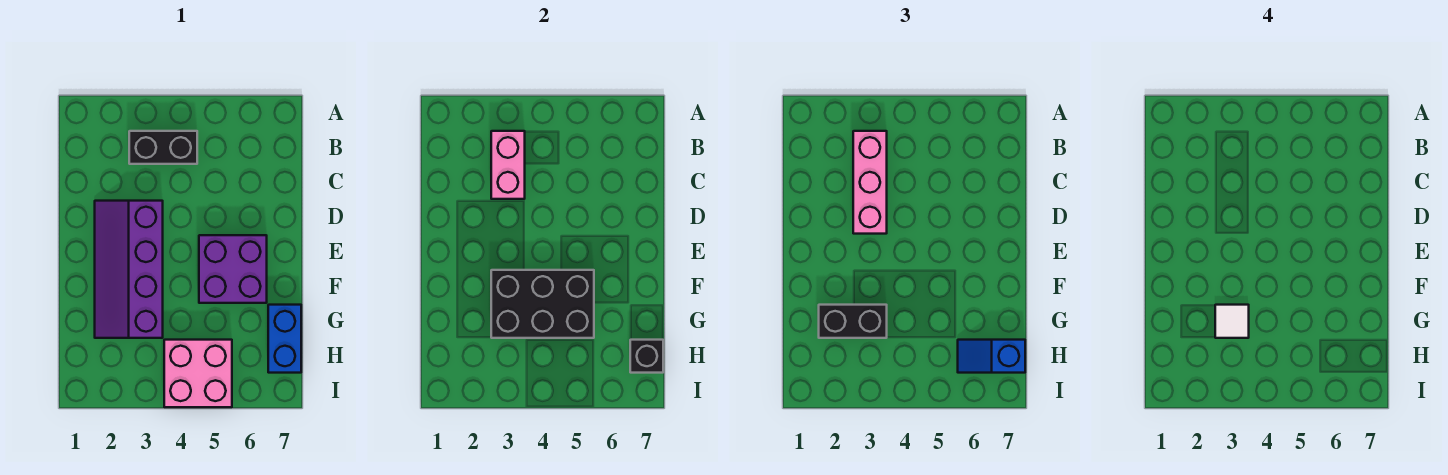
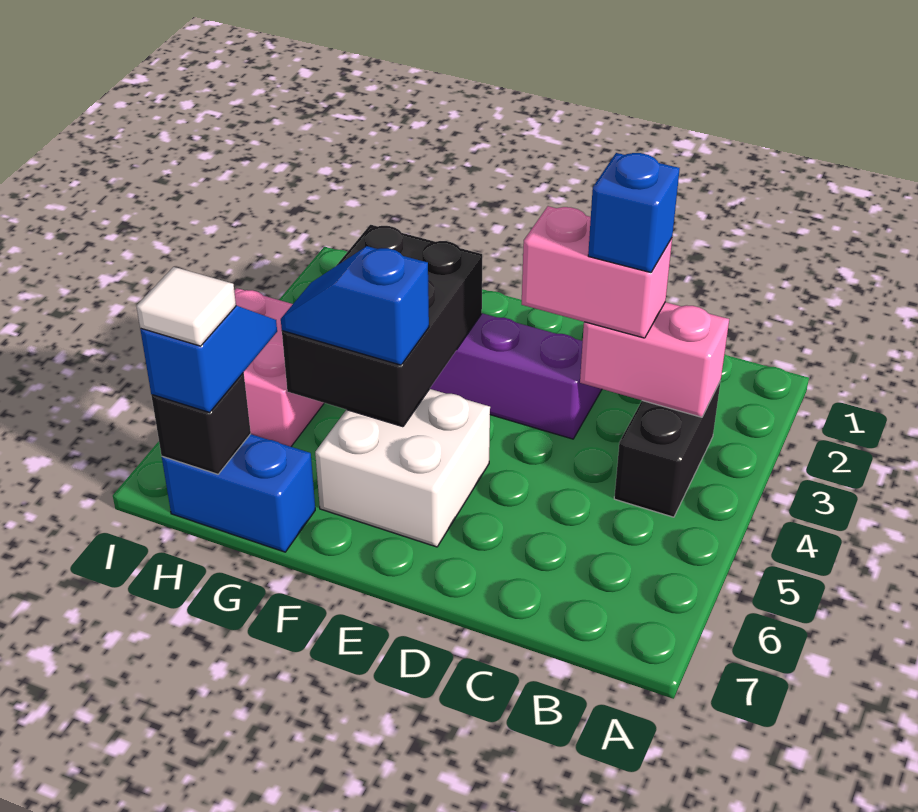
pink 1x3 brick [853,131,887,234] -> pink 1x2 brick [522,206,672,338]
none -> blue 1x1 brick [588,153,680,273]
purple 2x2 brick [199,235,267,303] -> white 2x2 brick [315,389,490,547]
none -> blue 1x2 slope [281,246,429,365]
black 1x2 brick [819,305,887,338] -> none
white 1x1 tile [1215,305,1249,338] -> white 1x1 tile moved to [136,267,236,346]

